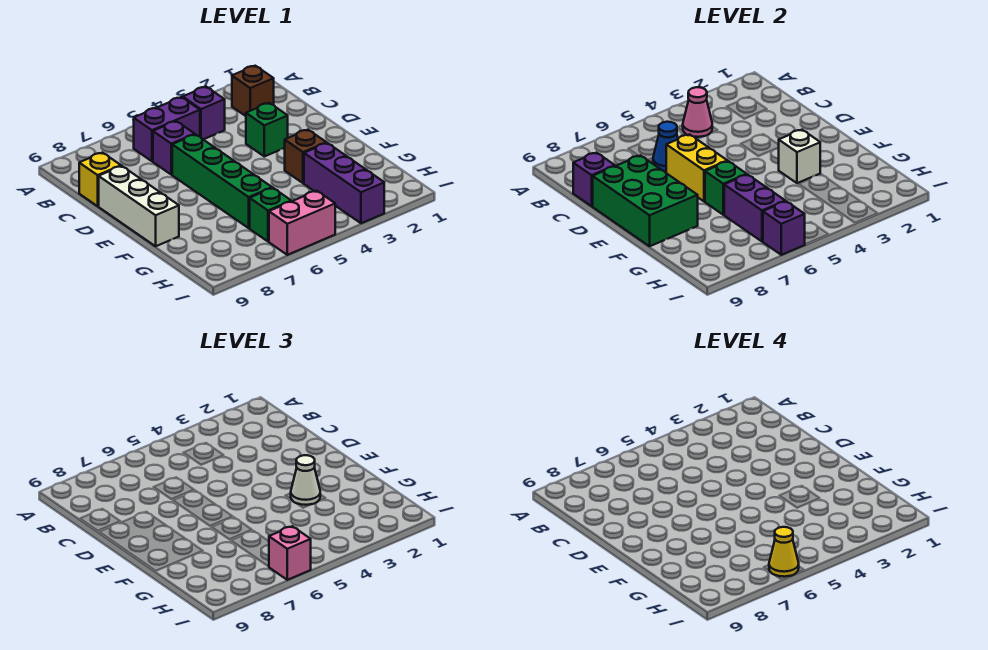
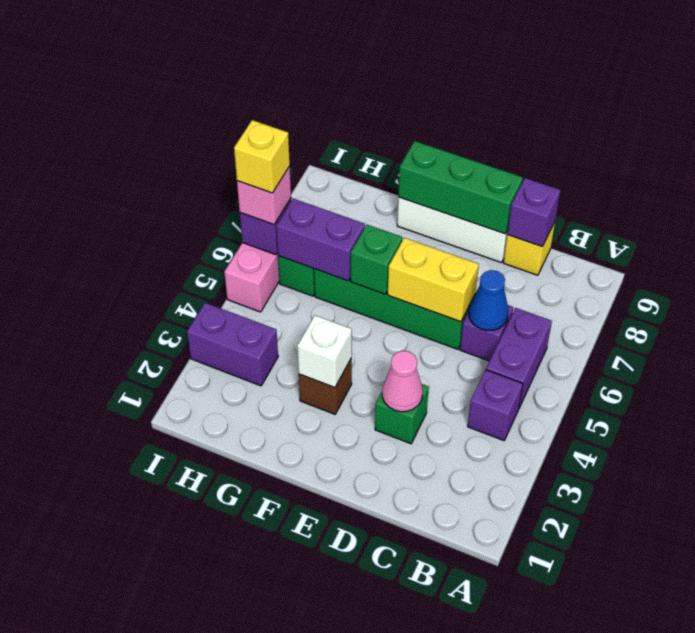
brown 1x1 brick [232,66,274,116] -> none
pink 1x1 cone [683,87,712,137] -> pink 1x1 cone moved to [382,351,423,412]
green 2x3 brick [593,155,698,246] -> green 1x3 brick [398,141,523,234]
white 1x1 cone [291,455,320,505] -> none
purple 1x3 brick [304,143,384,223] -> purple 1x2 brick [187,303,278,386]
yellow 1x1 cone [769,527,799,577] -> yellow 1x1 brick [234,120,290,193]

